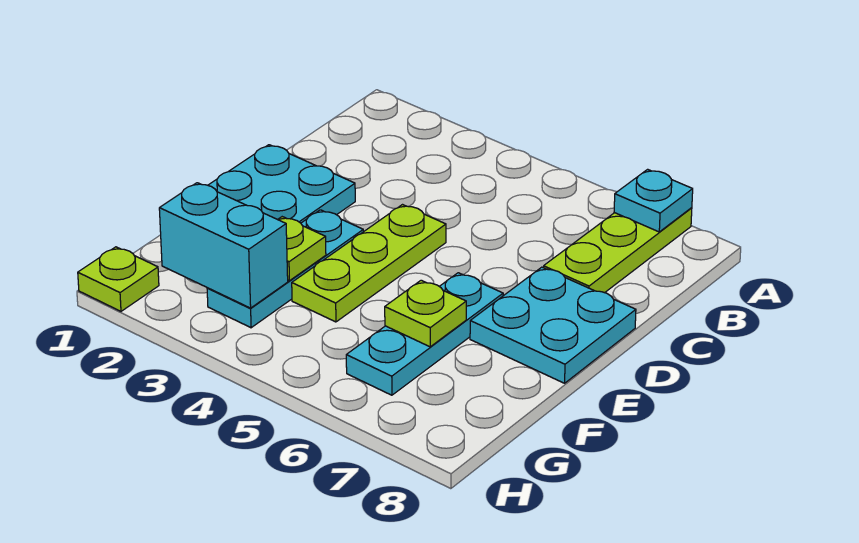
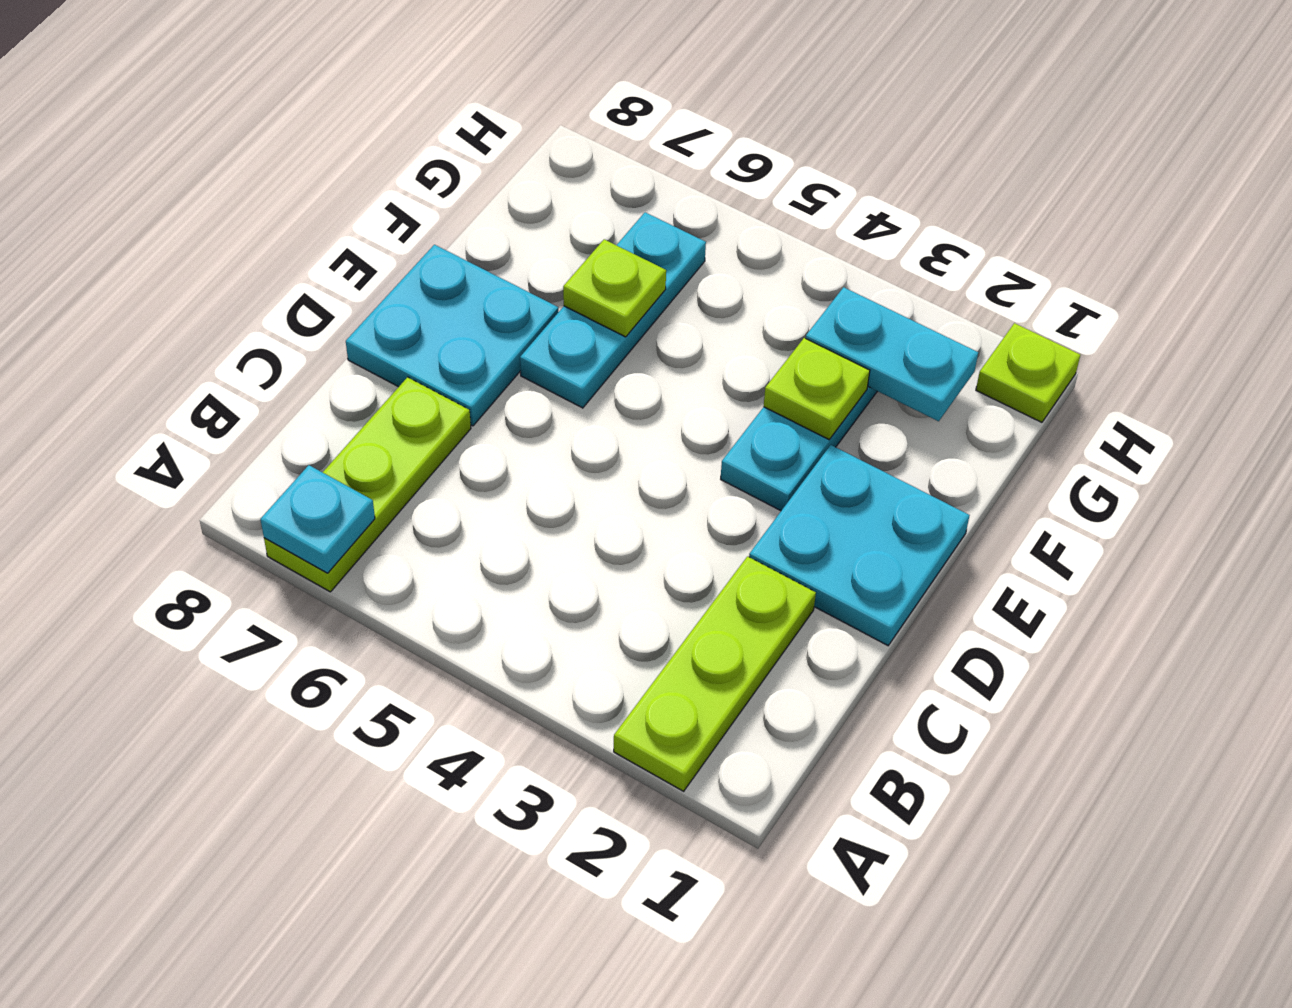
lime 1x3 plate [292,205,446,322] -> lime 1x3 plate moved to [614,556,816,791]
cyan 1x2 brick [159,183,288,308] -> cyan 1x2 plate [806,287,978,421]

